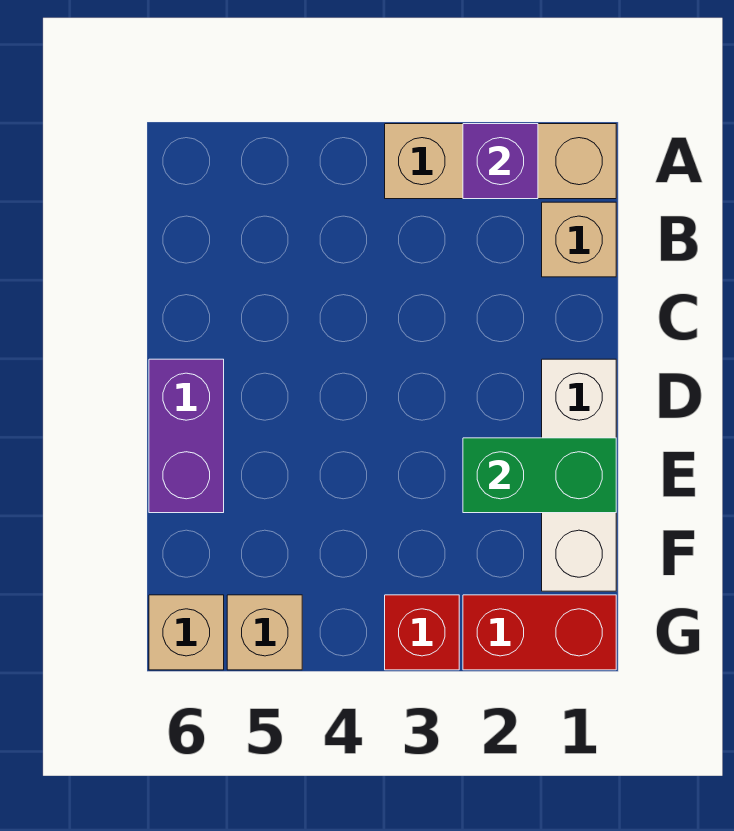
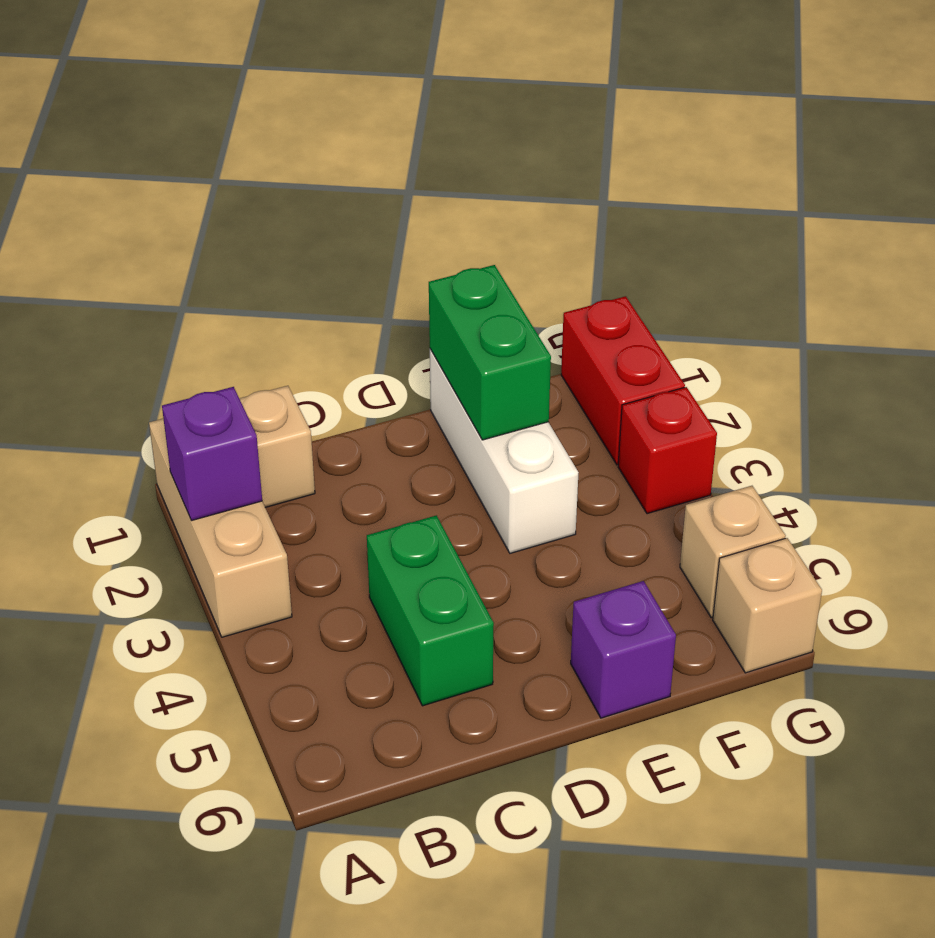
none -> green 1x2 brick [367,515,494,706]
white 1x3 brick [542,359,616,591] -> white 1x3 brick turned to [430,349,579,553]
purple 1x2 brick [149,359,224,513] -> purple 1x1 brick [571,581,676,718]

